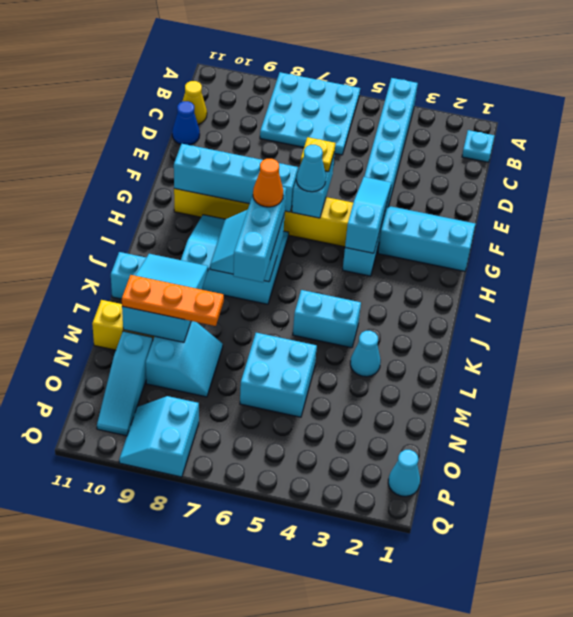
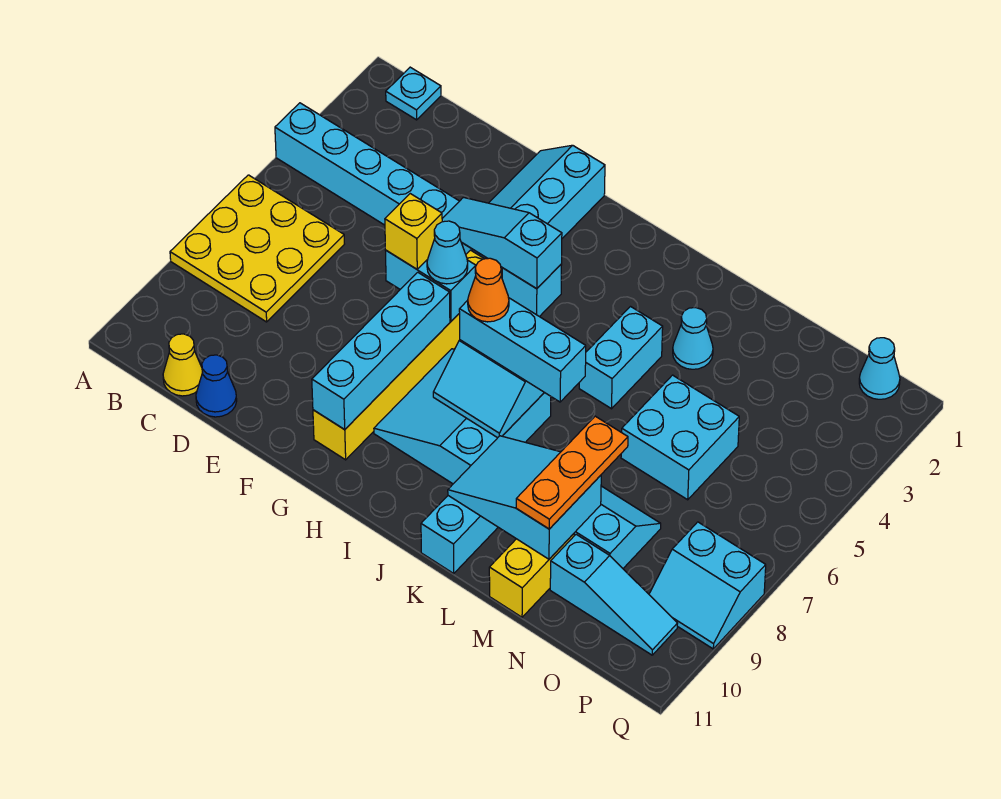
cyan 3x3 plate [260,72,360,155] -> yellow 3x3 plate [170,175,344,322]
yellow 1x1 plate [300,137,335,172] -> yellow 1x1 brick [385,194,442,269]

